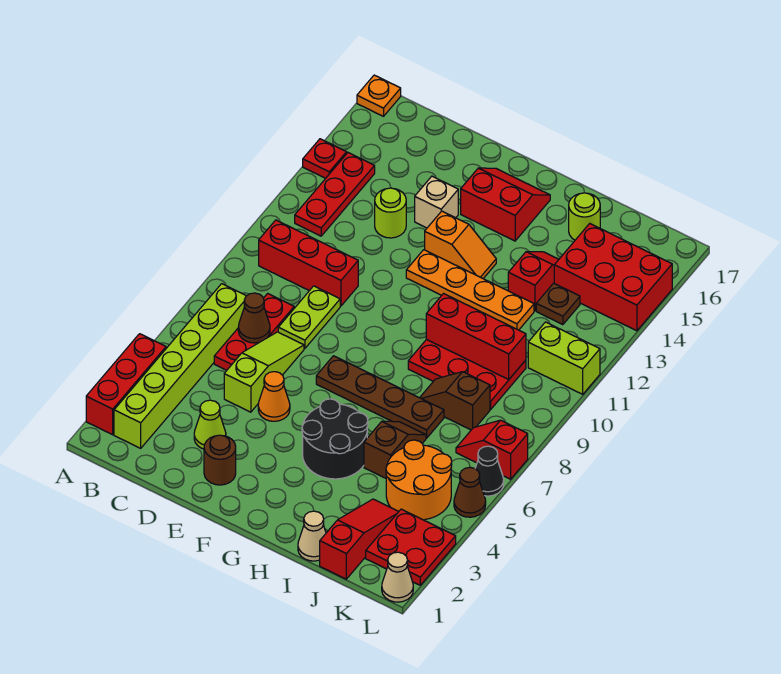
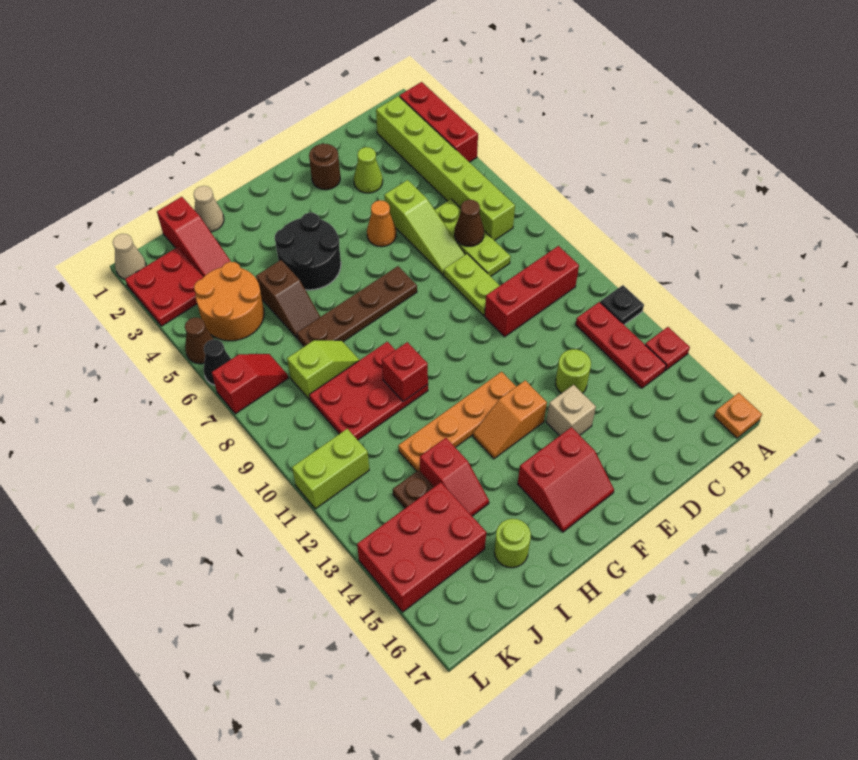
none -> black 1x1 plate [600,285,644,325]
red 1x3 plate [214,293,294,370] -> lime 1x3 plate [435,199,511,276]
red 1x3 brick [426,294,526,379] -> red 1x1 brick [382,342,428,401]
brown 1x2 slope [420,372,490,430] -> lime 1x2 slope [287,340,359,399]

